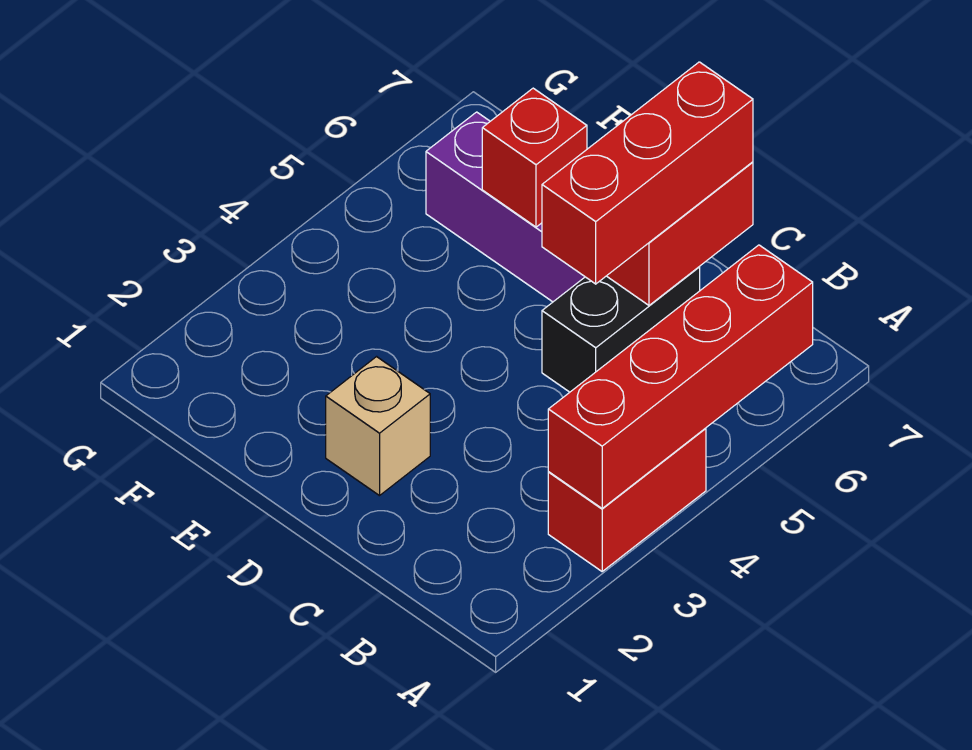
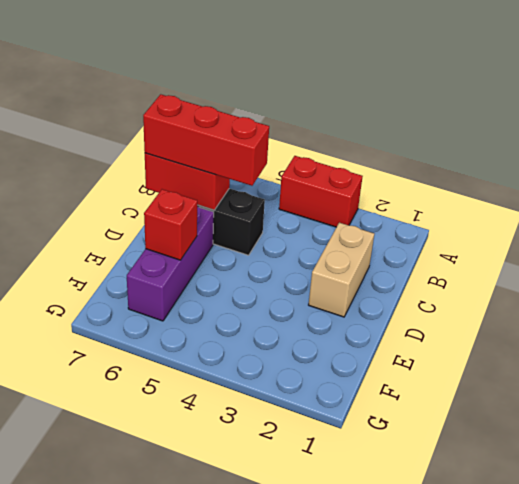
red 1x4 brick [548,245,813,508] -> none
tan 1x1 brick [326,357,430,496] -> tan 1x2 brick [309,223,374,317]

